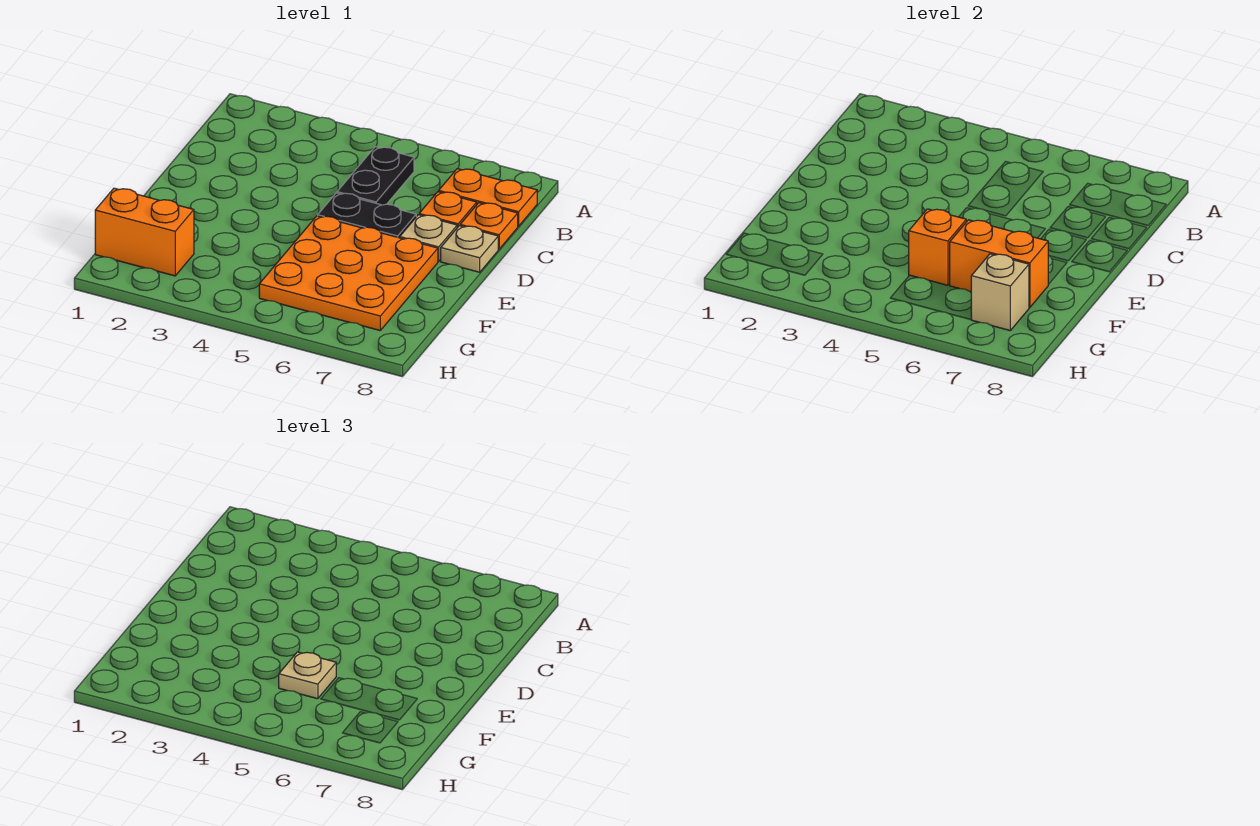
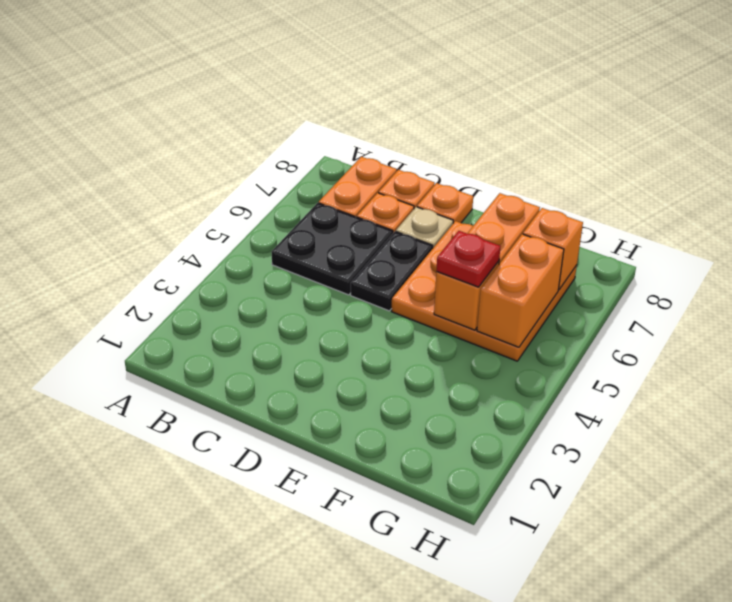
black 1x2 plate [337,147,414,205] -> black 2x2 plate [271,203,393,295]
tan 1x1 plate [441,226,498,272] -> orange 1x1 plate [417,183,473,223]
tan 1x1 plate [279,652,336,699] -> red 1x1 plate [436,231,501,287]
orange 1x2 brick [95,188,194,276] -> orange 1x2 brick moved to [477,234,564,347]
tan 1x1 brick [971,254,1029,330] -> orange 1x1 brick [523,208,583,290]

